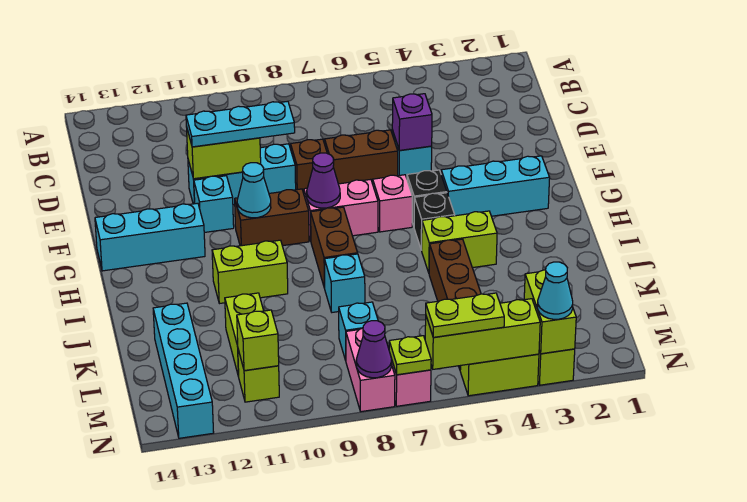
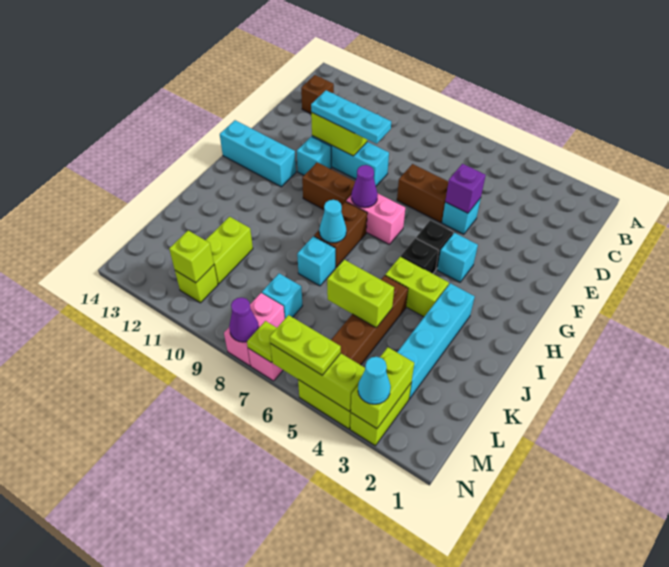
brown 1x1 brick [291,139,327,193] -> brown 1x1 brick moved to [301,75,334,114]
cyan 1x3 brick [441,156,550,216] -> cyan 1x1 brick [437,233,478,282]
pink 1x1 brick [373,175,412,232] -> none
cyan 1x1 cone [237,163,271,218] -> cyan 1x1 cone moved to [319,200,346,243]
lime 1x2 brick [212,240,288,304] -> lime 1x2 brick moved to [327,260,394,328]
cyan 1x4 brick [153,303,214,438] -> cyan 1x4 brick moved to [397,283,475,399]

